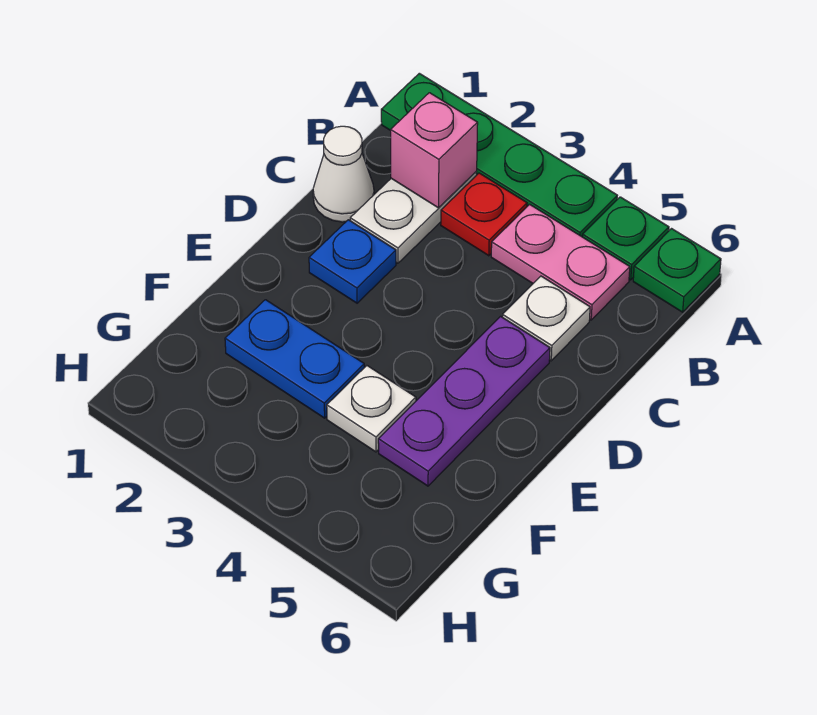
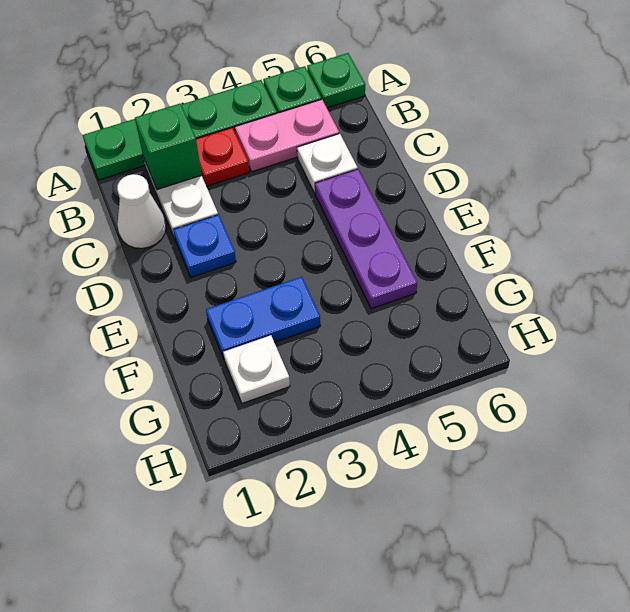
pink 1x1 brick [391,93,478,208] -> green 1x1 brick [135,104,202,190]
white 1x1 plate [327,366,416,452] -> white 1x1 plate moved to [223,335,290,403]

